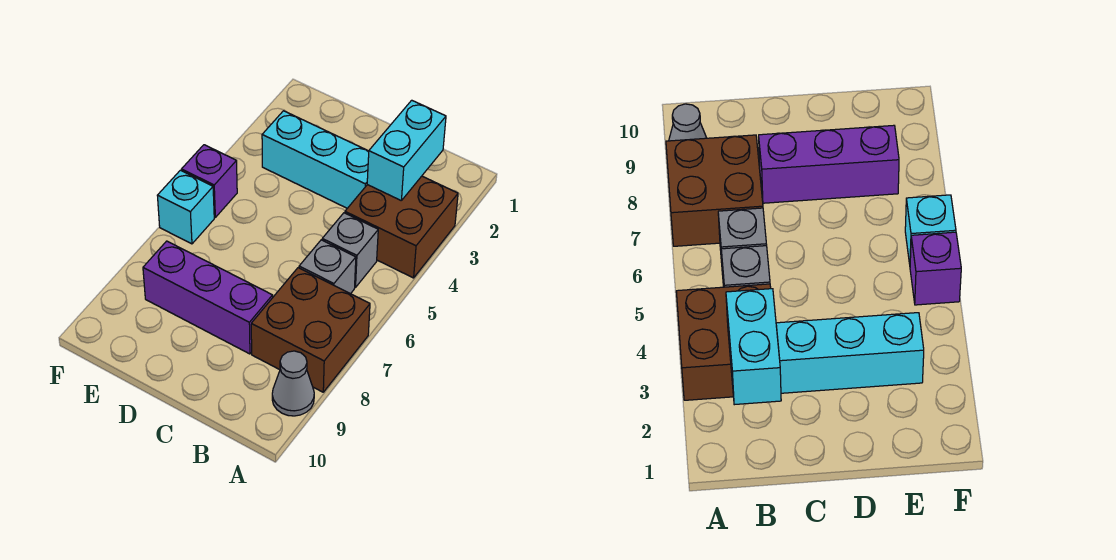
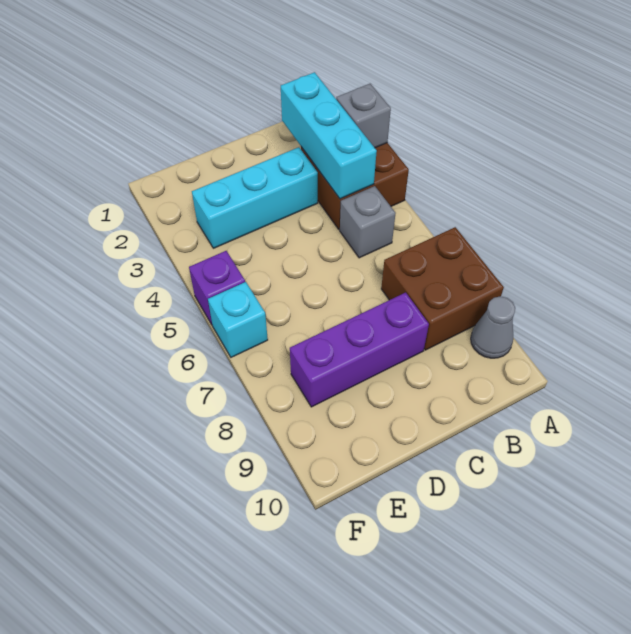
cyan 1x2 brick [367,100,446,200] -> cyan 1x3 brick [281,72,377,199]
grey 1x1 brick [299,240,356,294] -> grey 1x1 brick moved to [336,84,391,148]

